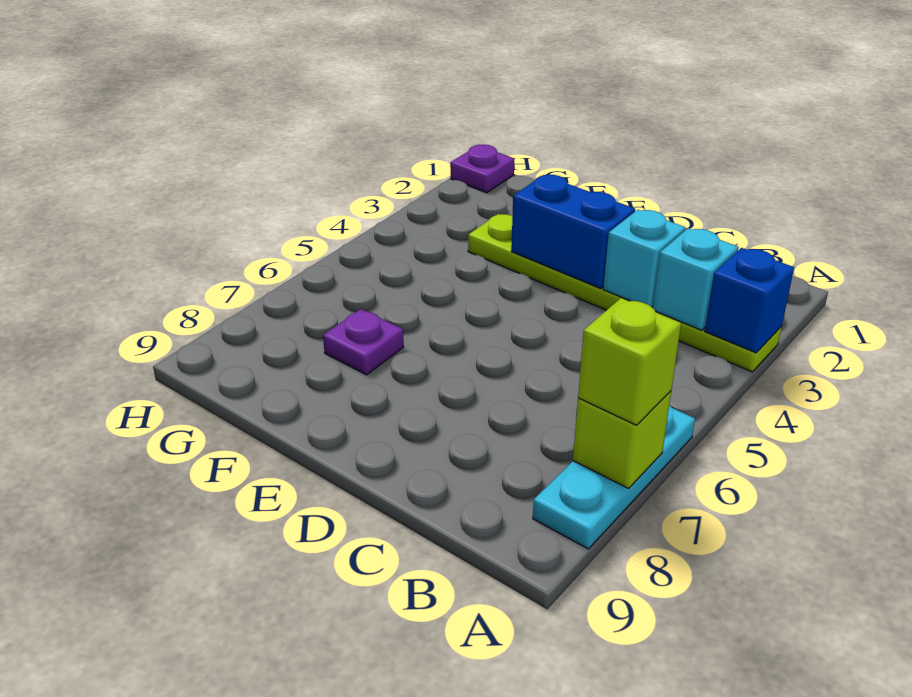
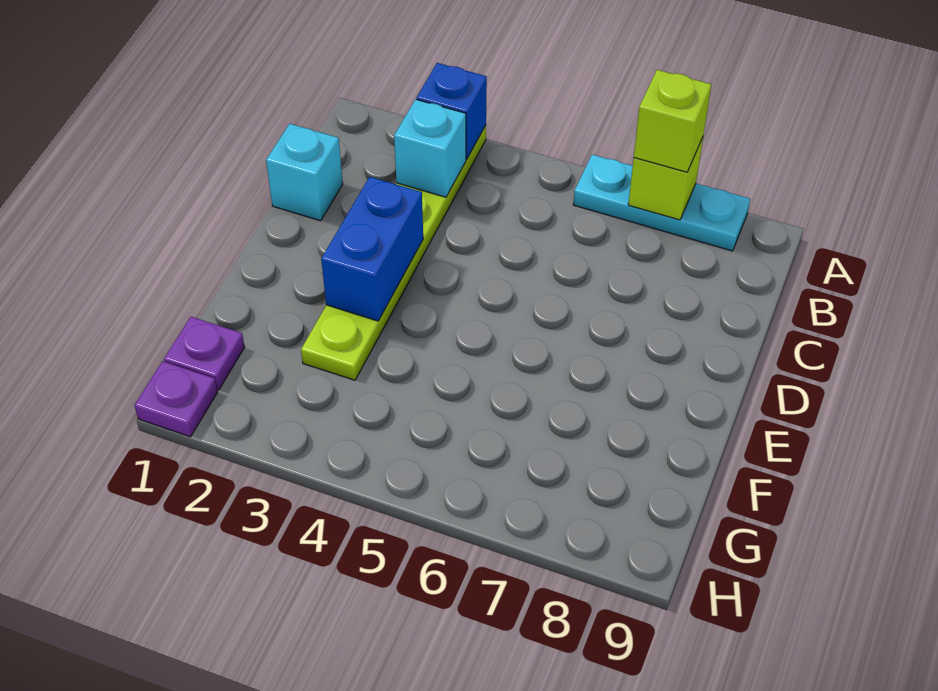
cyan 1x1 brick [603,210,686,307] -> cyan 1x1 brick moved to [266,124,343,221]
purple 1x1 plate [323,309,404,375] -> purple 1x1 plate moved to [164,317,245,390]

